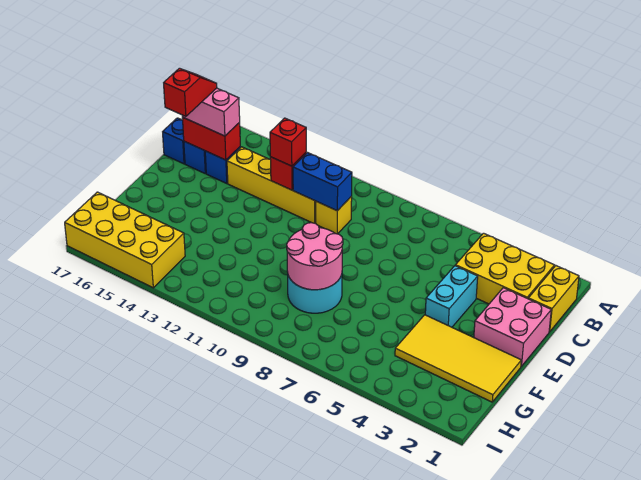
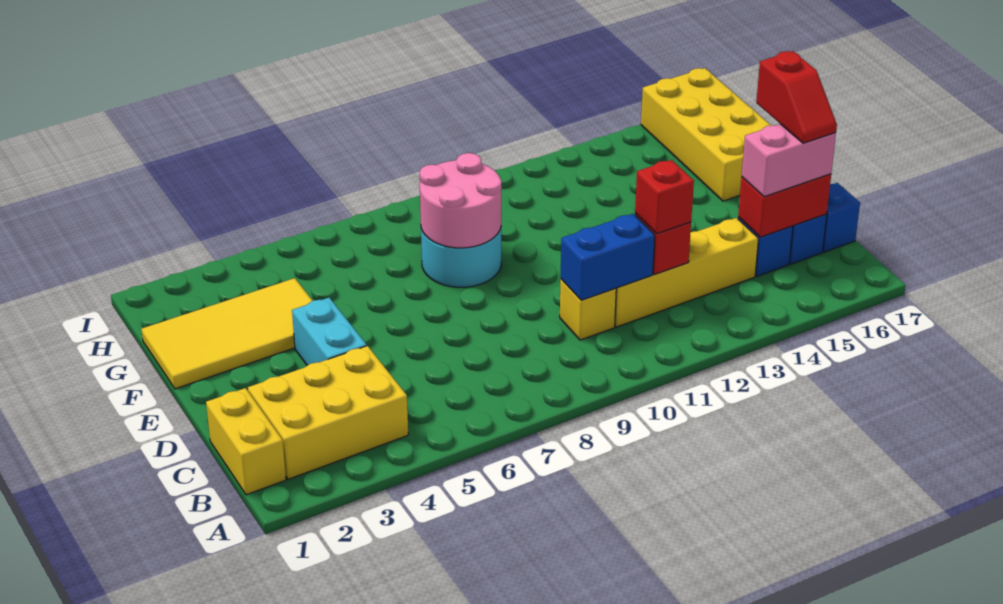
pink 2x2 brick [474,288,551,366] -> none
yellow 2x4 brick [65,192,185,288] -> yellow 2x4 brick turned to [641,68,771,201]

